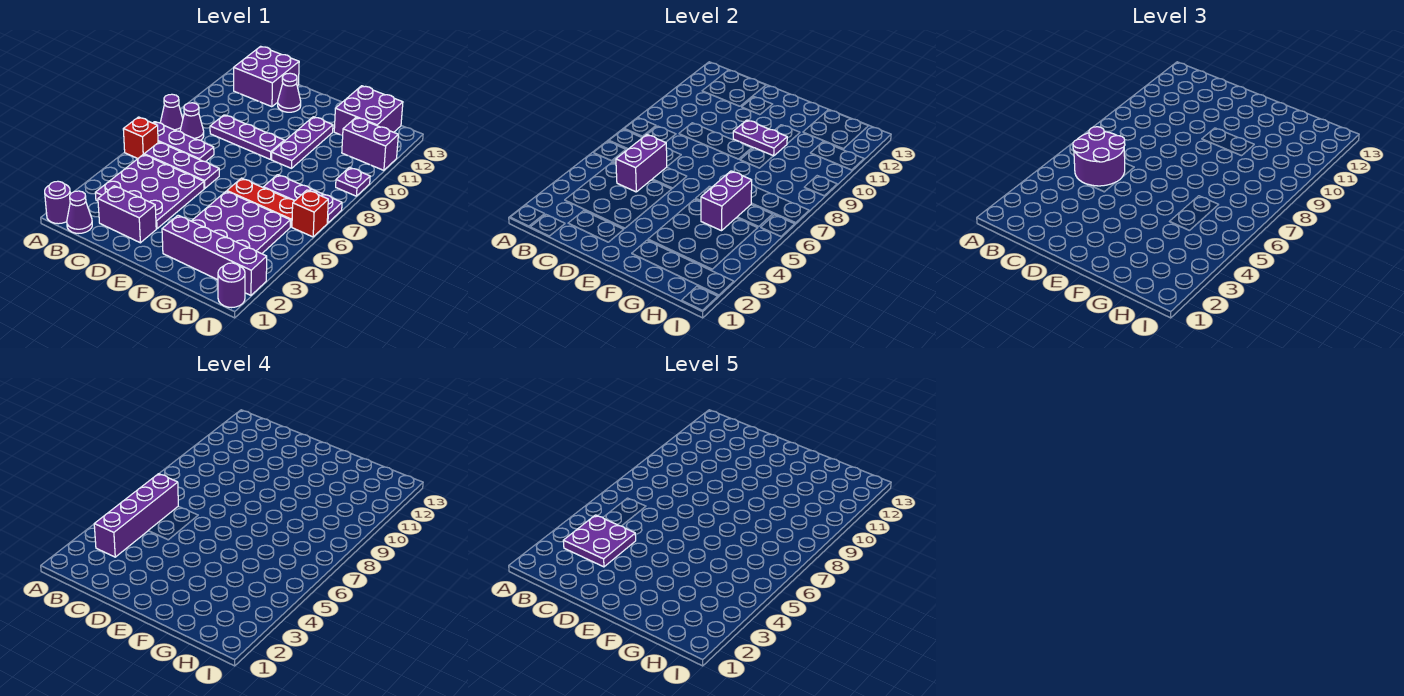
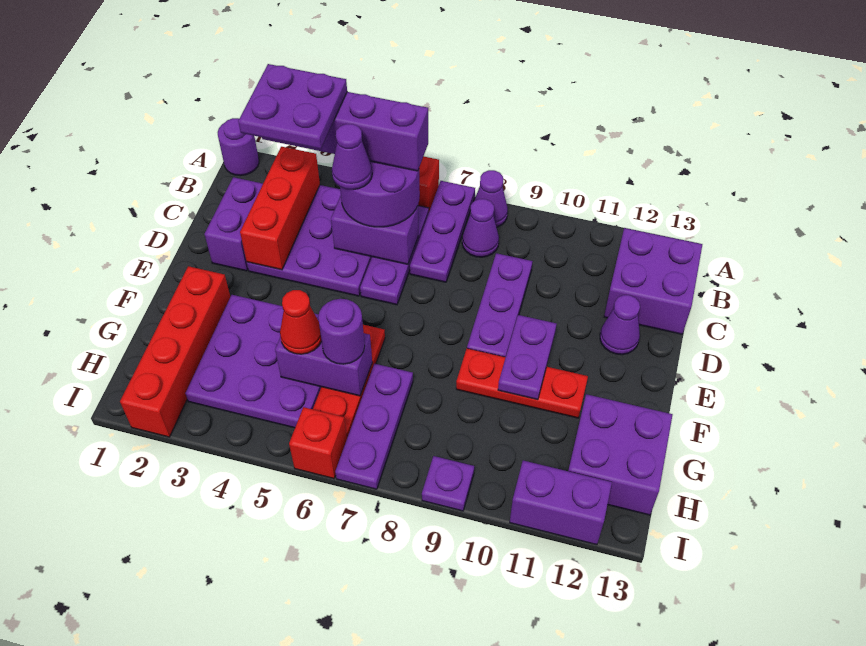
purple 1x1 cone [67,191,92,233] -> purple 1x1 cone moved to [332,124,372,190]
none -> red 1x3 brick [240,147,320,270]
purple 1x4 brick [162,215,267,295] -> red 1x4 brick [120,266,230,437]
purple 1x3 plate [272,117,333,168] -> red 1x3 plate [456,348,588,418]
none -> red 1x1 cone [280,290,322,354]
purple 1x2 brick [342,117,398,170] -> purple 1x2 brick turned to [510,460,612,545]
purple 1x1 round brick [218,263,245,308] -> purple 1x1 round brick moved to [318,299,365,364]

